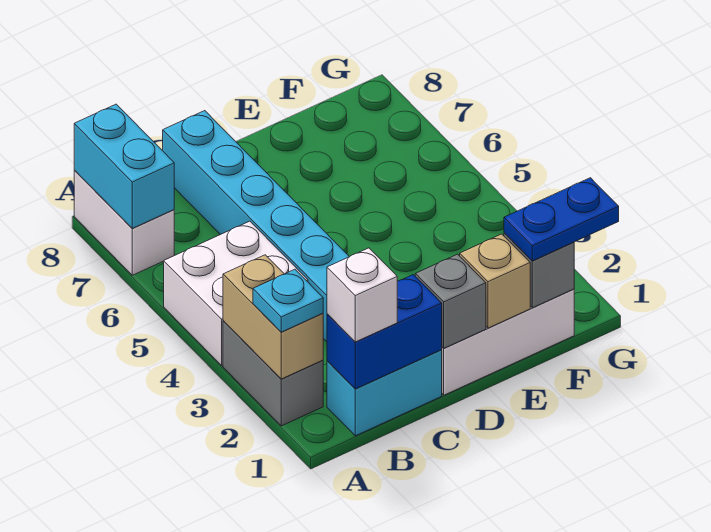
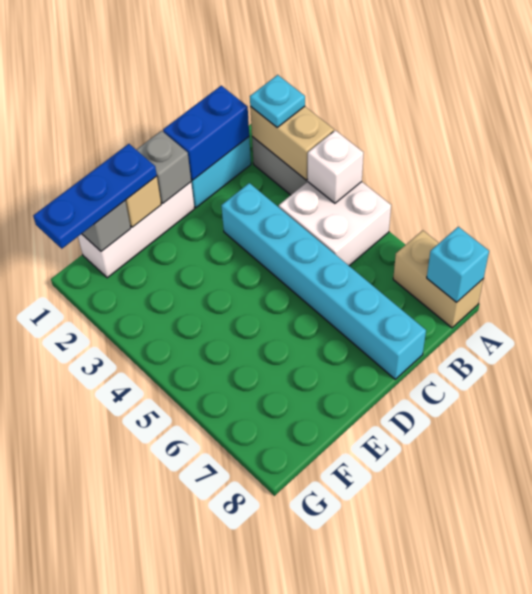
white 1x2 brick [74,170,174,275] -> tan 1x2 brick [393,230,483,328]
cyan 1x2 brick [74,104,174,228] -> cyan 1x1 brick [427,227,489,302]
white 1x1 brick [327,248,397,342] -> white 1x1 brick moved to [307,130,363,203]
blue 1x2 plate [504,178,619,261] -> blue 1x3 plate [33,144,157,249]

